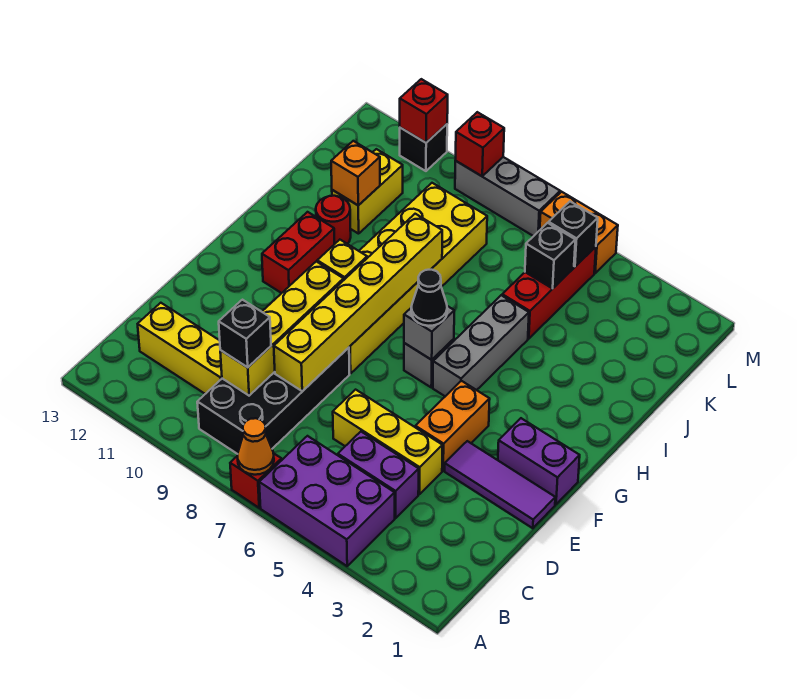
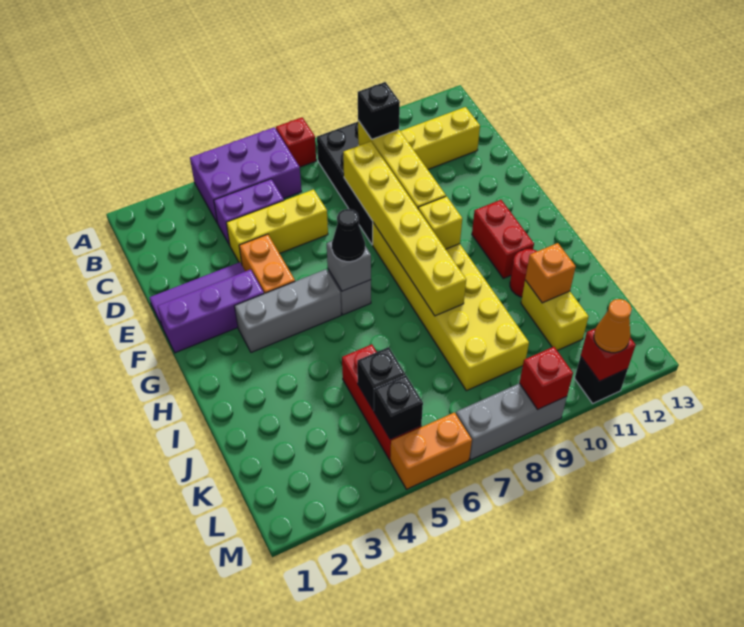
orange 1x1 cone [237,418,274,475] -> orange 1x1 cone moved to [594,299,632,353]
purple 1x2 brick [498,418,580,504] -> purple 1x3 brick [157,270,264,353]
grey 1x3 brick [433,295,529,396] -> grey 1x3 brick turned to [235,269,341,352]

